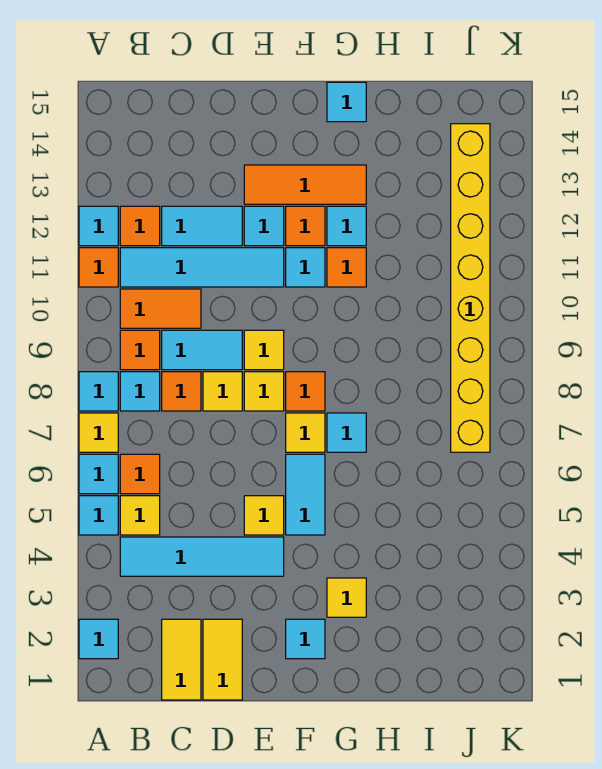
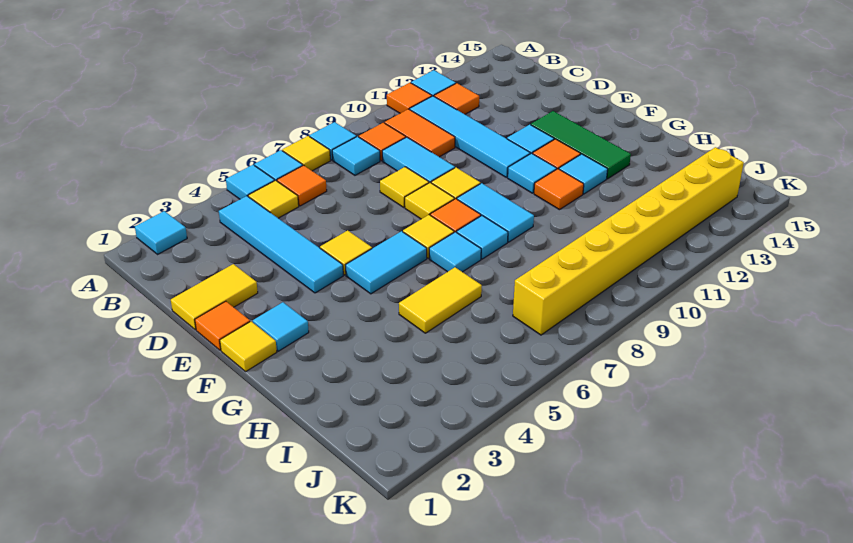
yellow 1x2 tile [162,619,201,700] -> yellow 1x2 tile moved to [399,267,482,333]
orange 1x1 tile [162,372,201,411] -> orange 1x1 tile moved to [195,301,250,350]
cyan 1x2 tile [162,206,242,246] -> cyan 1x2 tile moved to [457,183,534,242]
orange 1x3 tile [244,165,366,204] -> green 1x3 tile [531,111,631,179]
yellow 1x1 tile [327,578,366,617] -> yellow 1x1 tile moved to [220,322,277,371]
cyan 1x1 tile [327,82,366,122] -> cyan 1x1 tile moved to [457,216,508,259]

